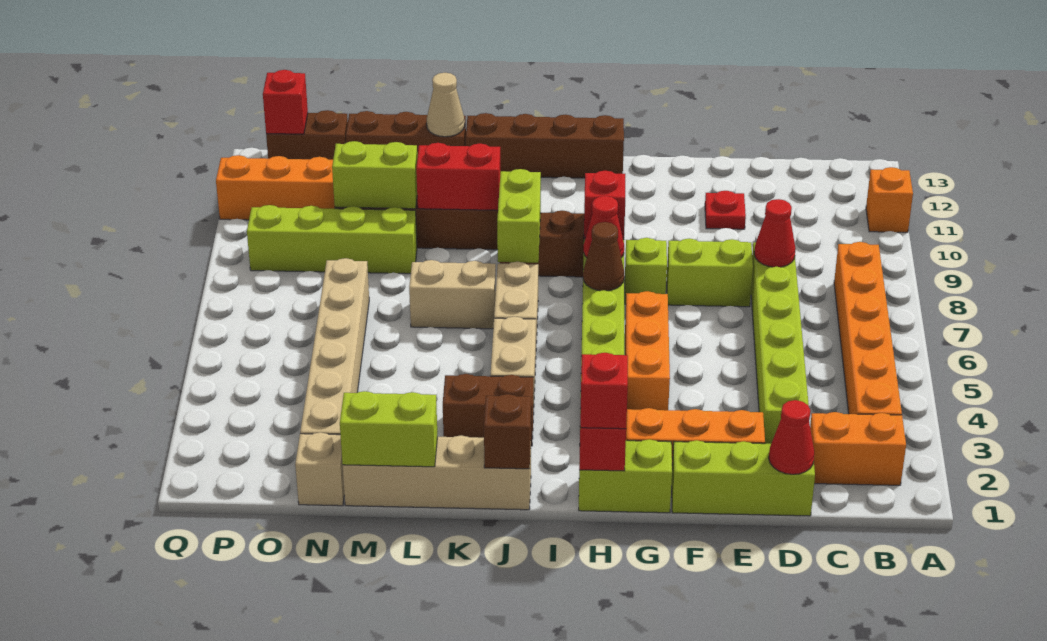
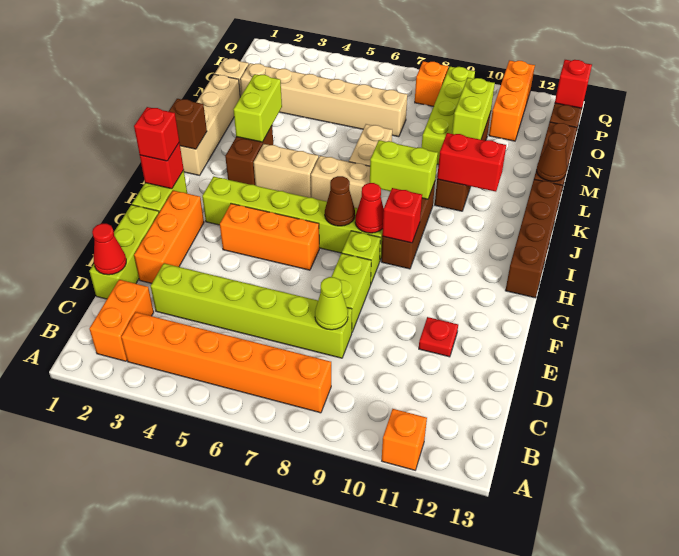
red 1x1 cone [754,199,796,267] -> lime 1x1 cone [315,277,348,330]
red 1x2 brick [416,143,500,210] -> red 1x2 brick turned to [437,133,506,192]
lime 1x2 brick [340,391,437,467] -> lime 1x2 brick moved to [233,74,282,142]
tan 1x1 cone [427,73,465,137] -> brown 1x1 cone [537,133,567,181]
none -> orange 1x1 brick [415,61,448,107]

